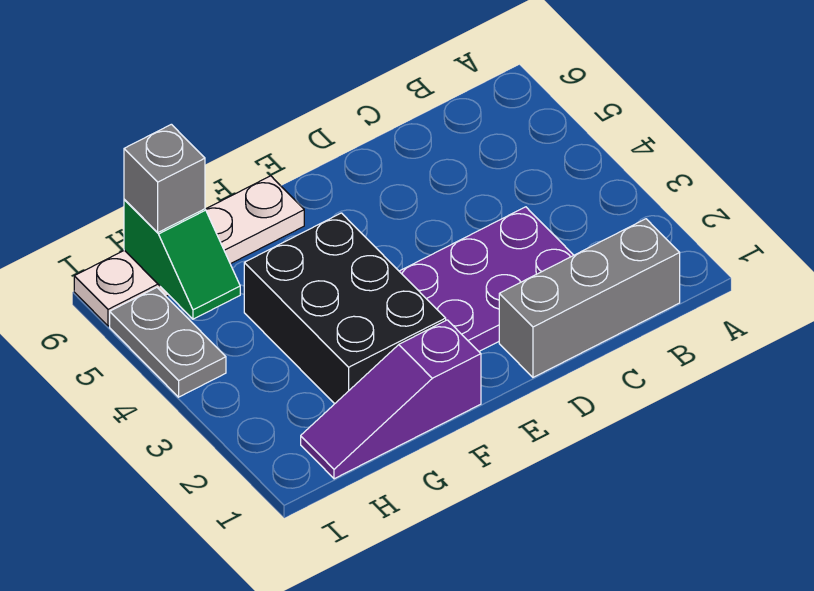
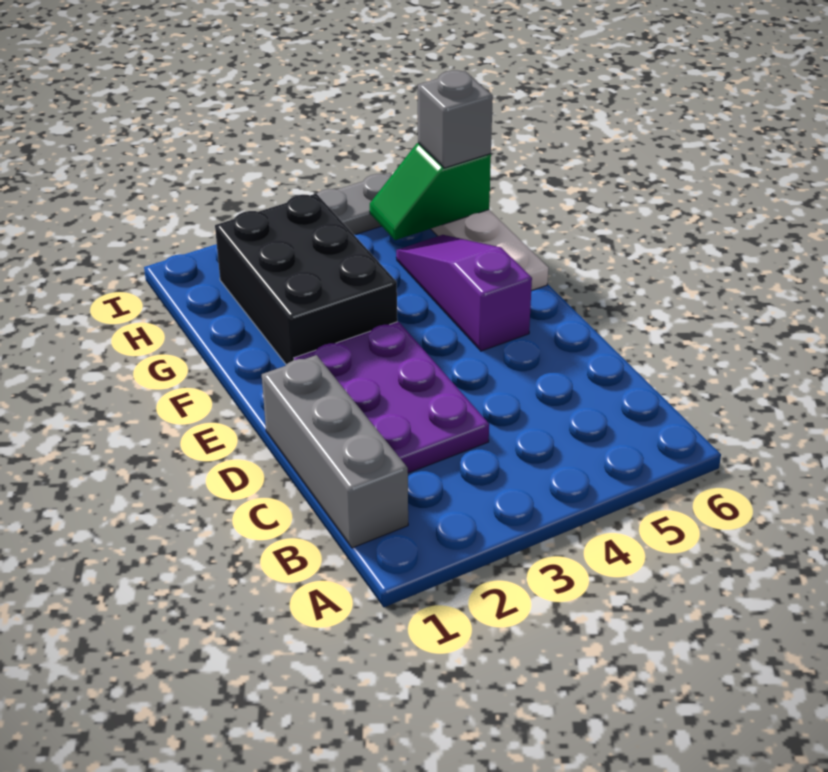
purple 1x3 slope [301,320,481,479] -> purple 1x3 slope moved to [396,235,532,351]
black 2x3 brick [244,213,446,404] -> black 2x3 brick turned to [215,194,397,365]

